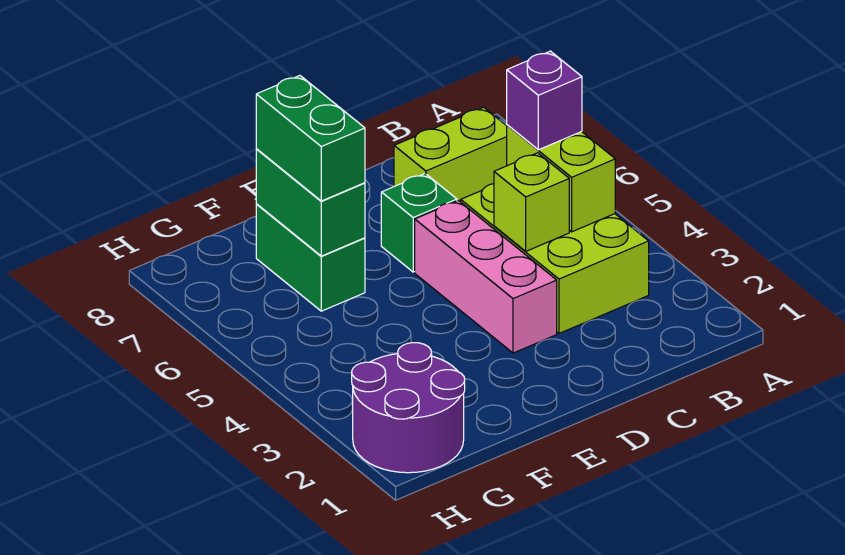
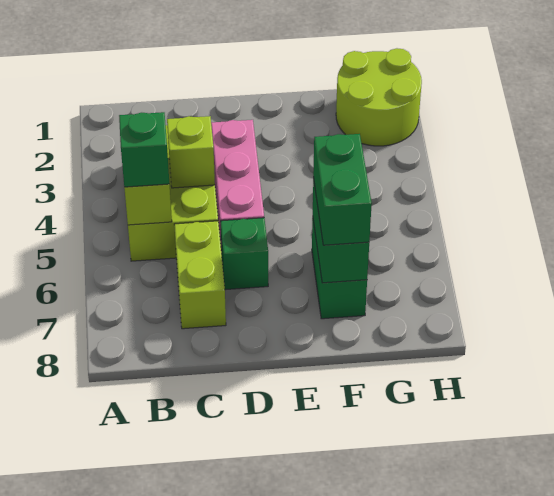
purple 1x1 brick [507,51,582,150] -> green 1x1 brick [119,112,169,187]
lime 1x2 brick [394,107,507,202] -> lime 1x2 brick turned to [174,221,226,329]
purple 2x2 round brick [352,343,465,473] -> lime 2x2 round brick [336,48,422,146]

